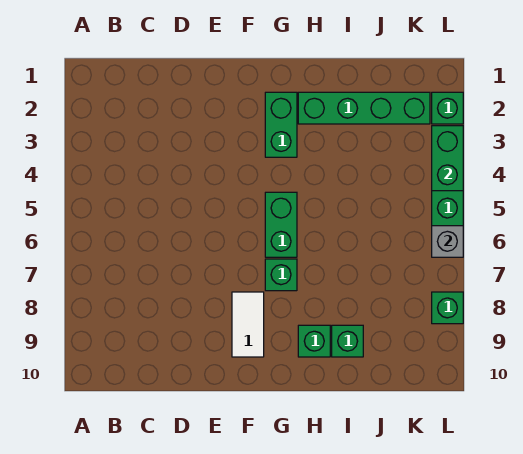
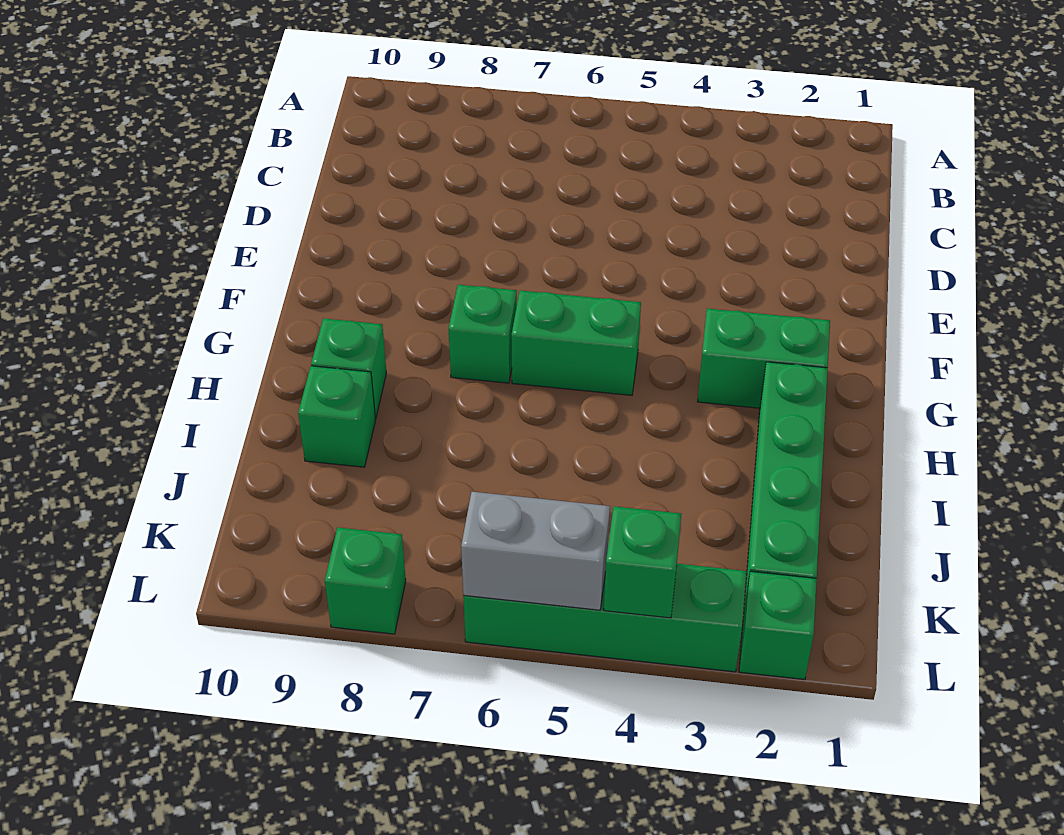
white 1x2 tile [232,292,264,357] -> none
green 1x2 brick [432,126,463,191] -> green 1x1 brick [604,506,681,618]
grey 1x1 brick [432,226,463,257] -> grey 1x2 brick [461,492,610,610]

